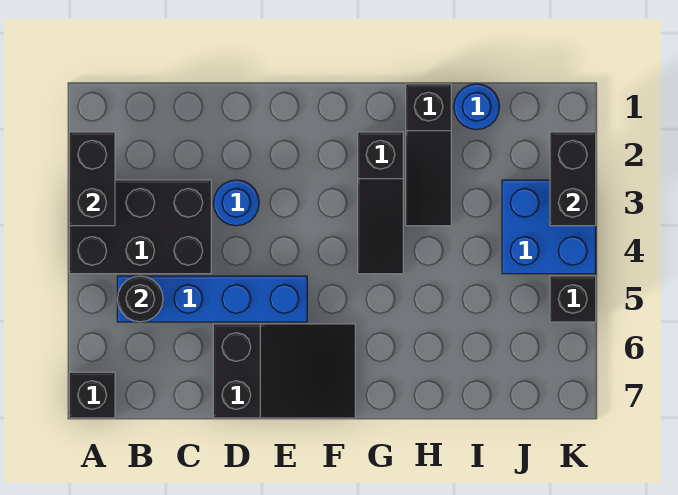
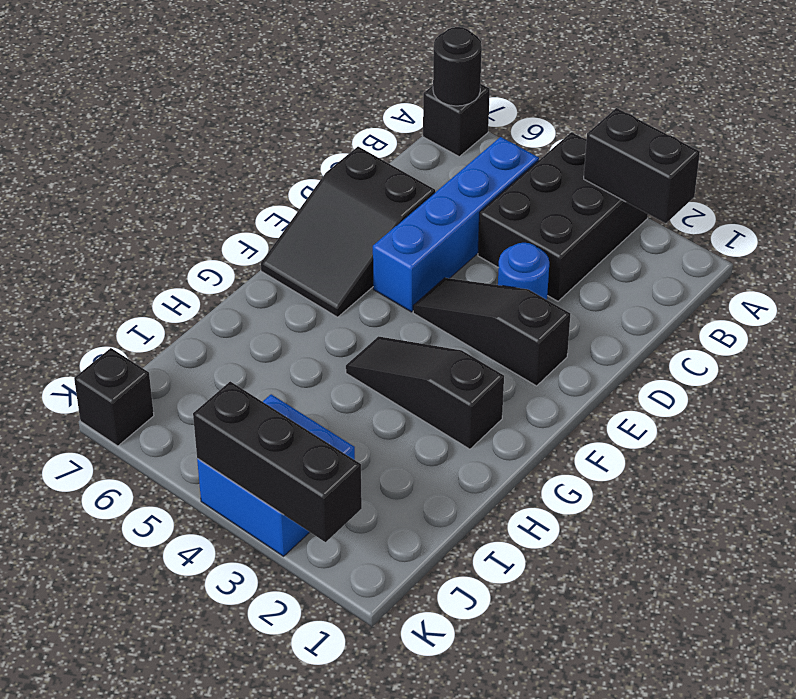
black 1x1 round brick [117,276,163,322] -> black 1x1 round brick moved to [433,27,482,106]
black 1x3 slope [406,84,451,226] -> black 1x3 slope moved to [413,278,570,386]
blue 1x1 round brick [454,84,499,130] -> none
black 1x2 brick [550,132,596,226] -> black 1x3 brick [193,381,362,542]
black 1x1 brick [550,276,596,322] -> black 1x1 brick moved to [74,348,154,446]

